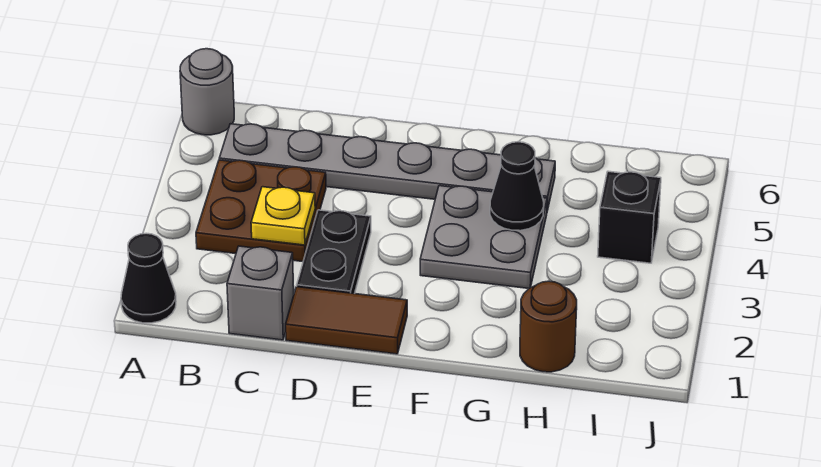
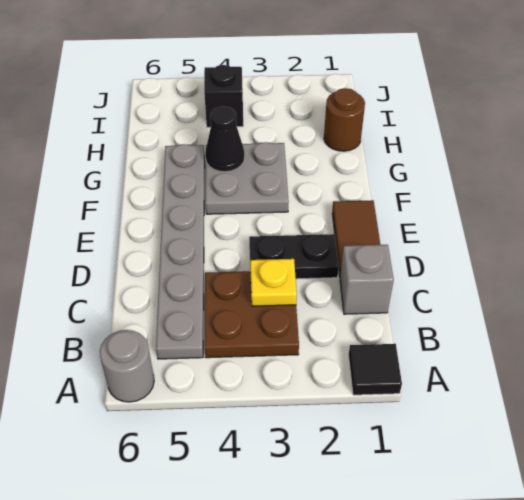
black 1x1 cone [121,233,176,323] -> black 1x1 tile [349,344,402,395]

